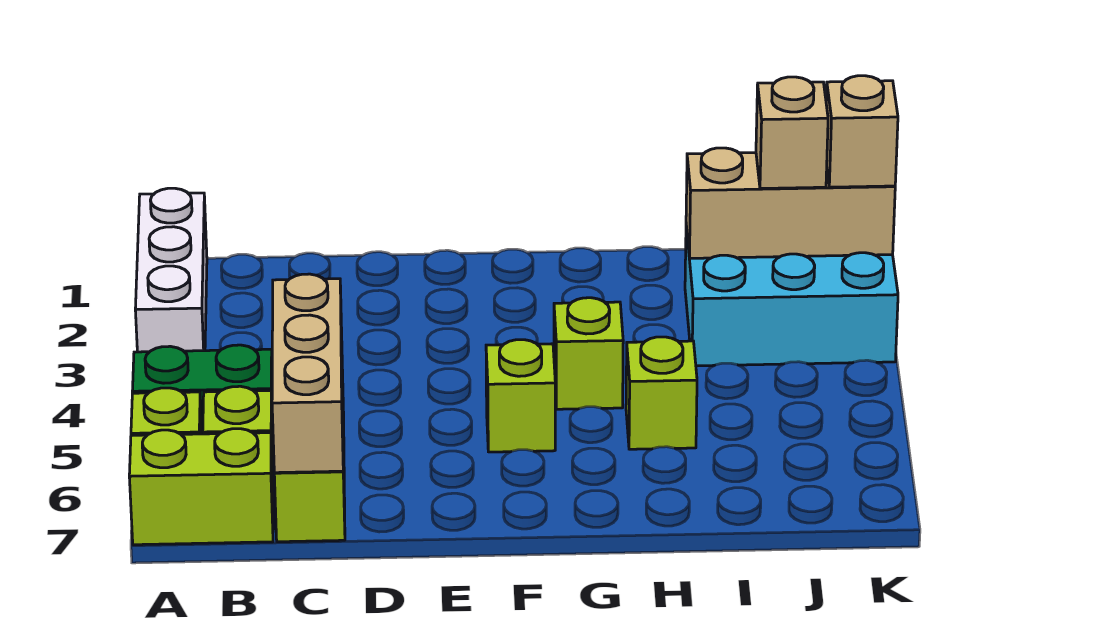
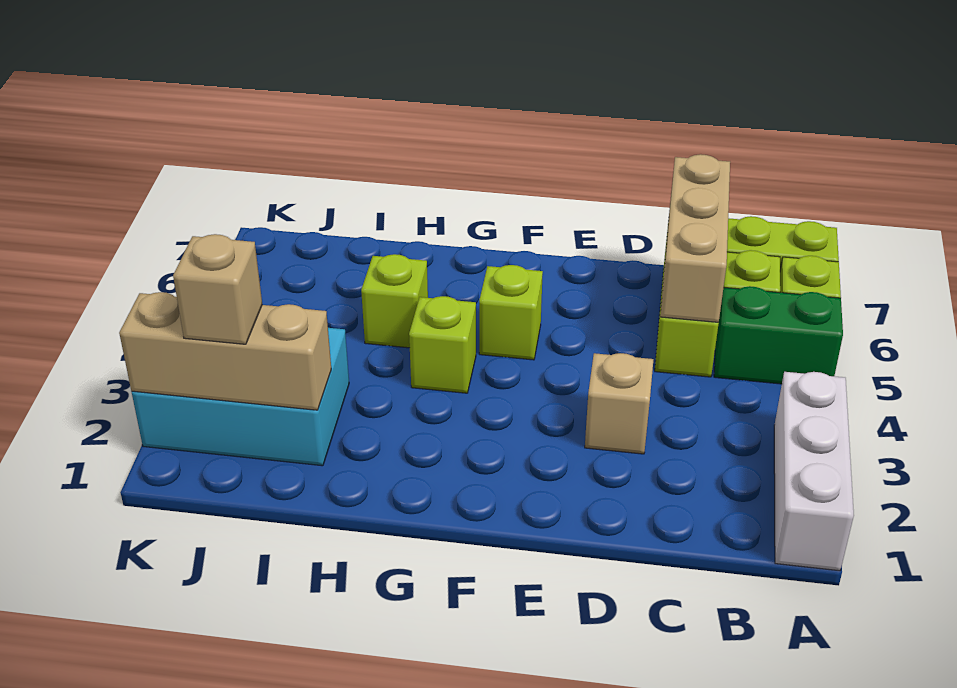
tan 1x1 brick [826,76,898,187] -> tan 1x1 brick moved to [585,353,653,454]

